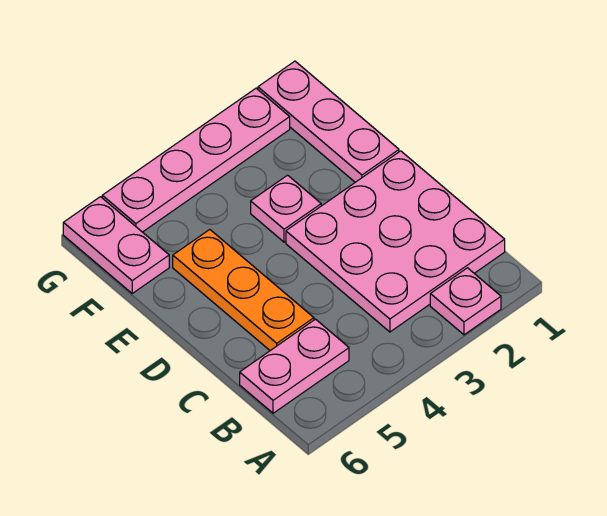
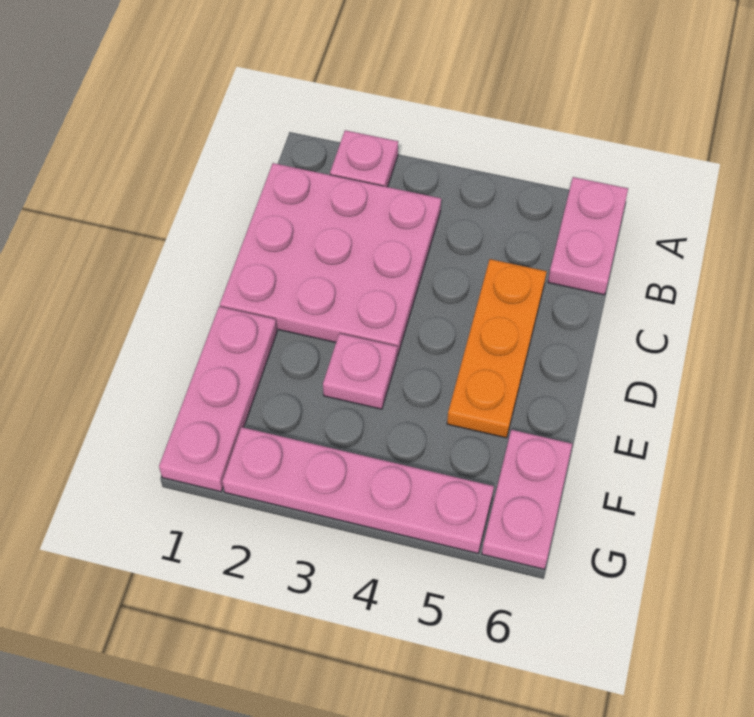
pink 1x2 plate [240,319,349,413] -> pink 1x2 plate turned to [548,177,628,295]

